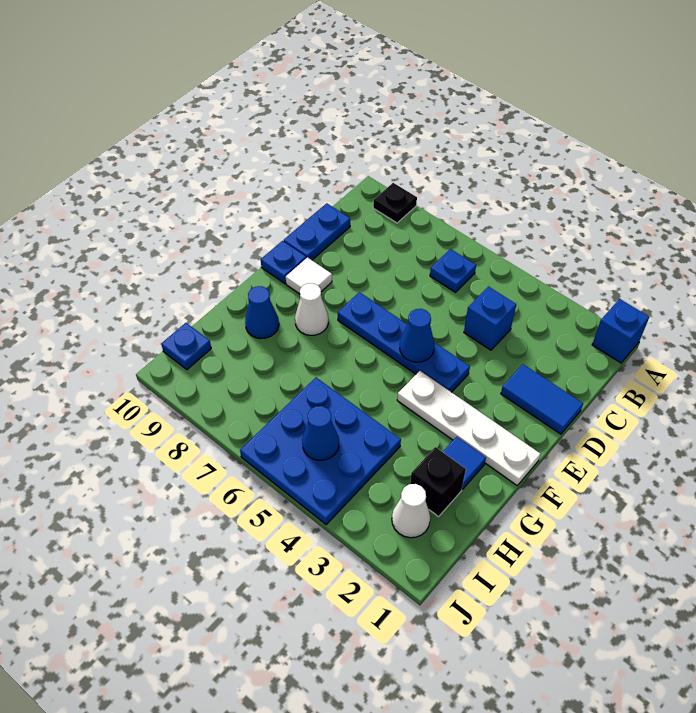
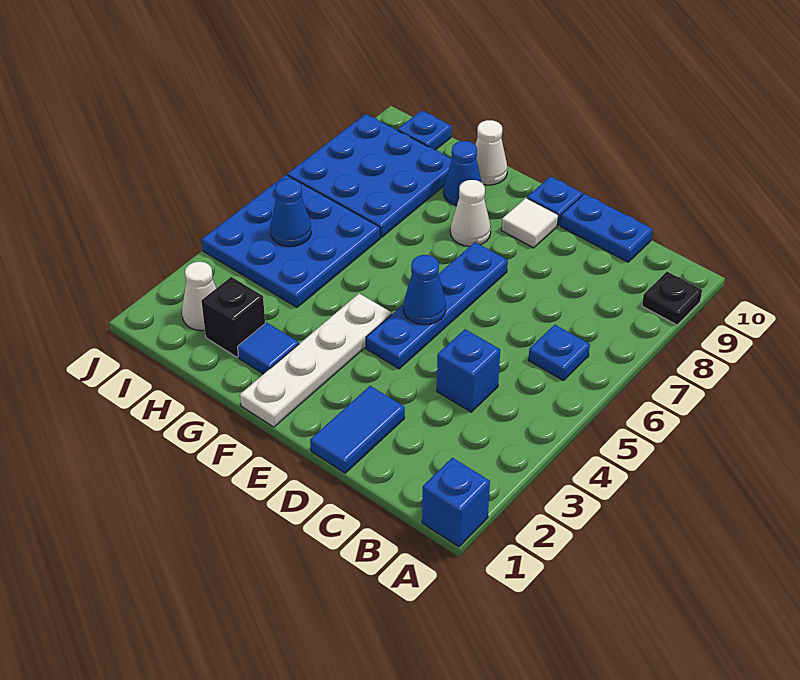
none -> white 1x1 cone [475,120,508,185]
none -> blue 3x3 plate [287,114,452,238]

